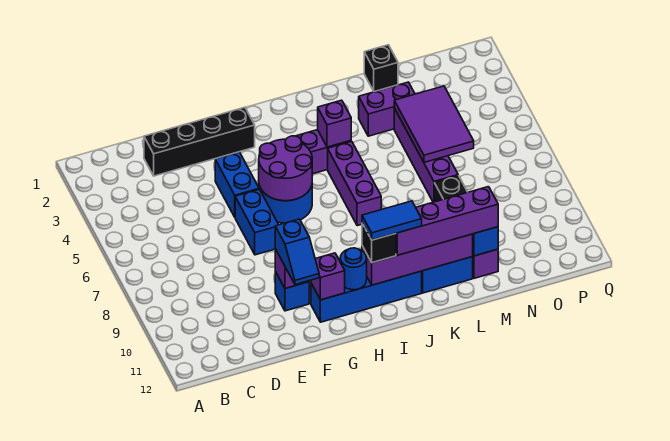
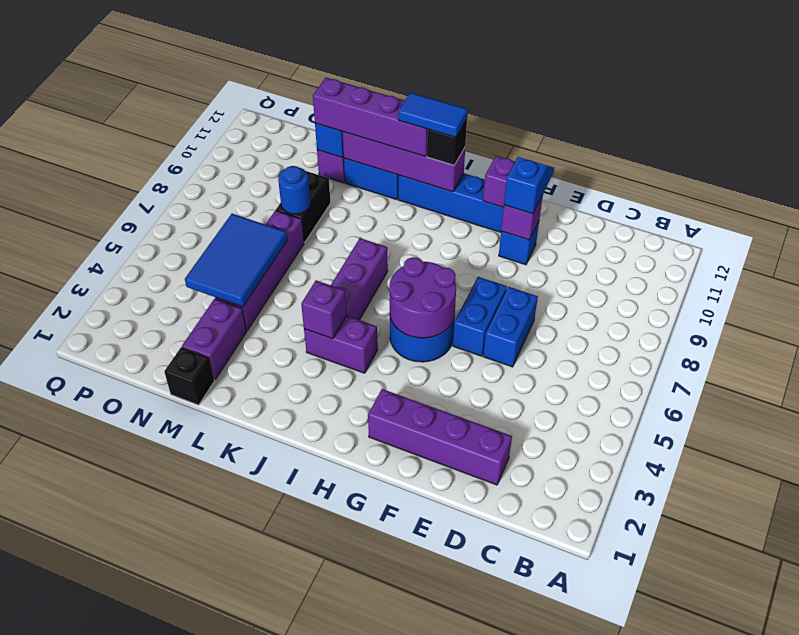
black 1x4 brick [144,107,255,176] -> purple 1x4 brick [368,389,512,485]
blue 1x2 brick [215,152,259,217] -> blue 1x2 brick moved to [483,287,538,367]
blue 1x1 round brick [340,248,367,290] -> blue 1x1 round brick moved to [278,166,310,214]
purple 1x2 brick [359,82,415,136] -> purple 1x2 brick turned to [182,299,246,379]
purple 2x3 tile [394,86,474,162] -> blue 2x3 tile [185,214,288,307]

